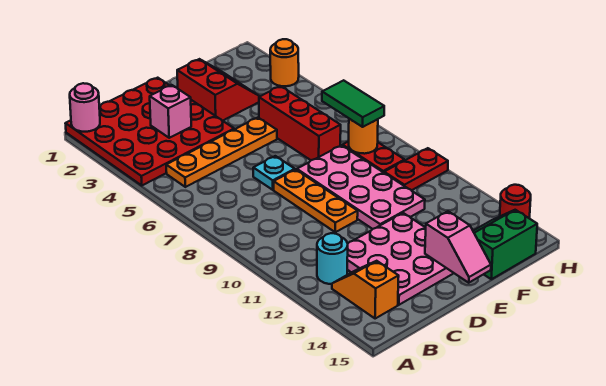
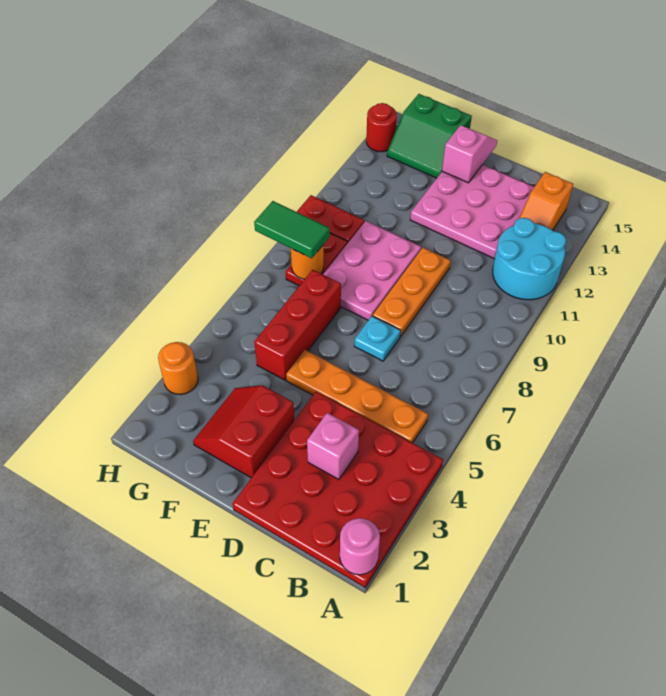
cyan 1x1 round brick [317,233,348,284] -> cyan 2x2 round brick [493,218,566,300]
pink 2x4 plate [297,145,425,229] -> pink 2x3 plate [323,221,421,320]
green 1x2 tile [322,80,384,127] -> green 1x2 tile turned to [254,201,330,258]

